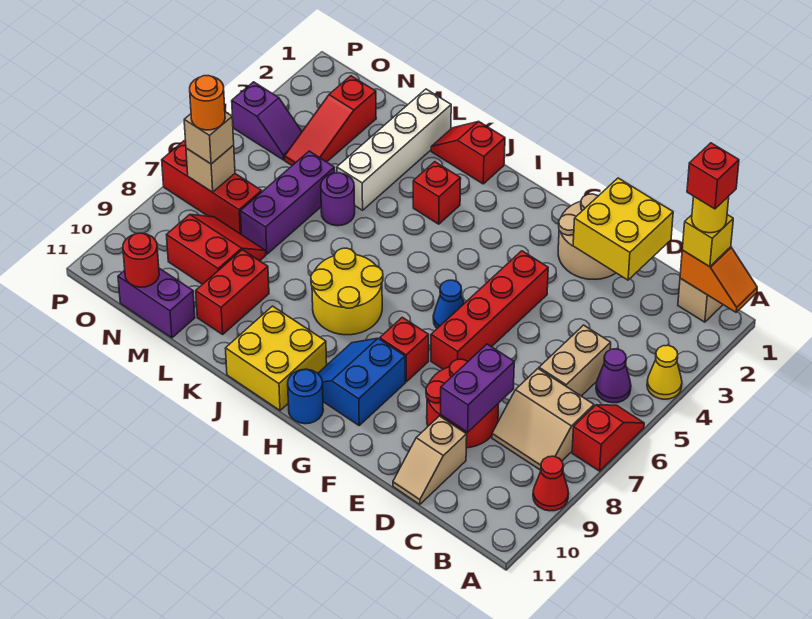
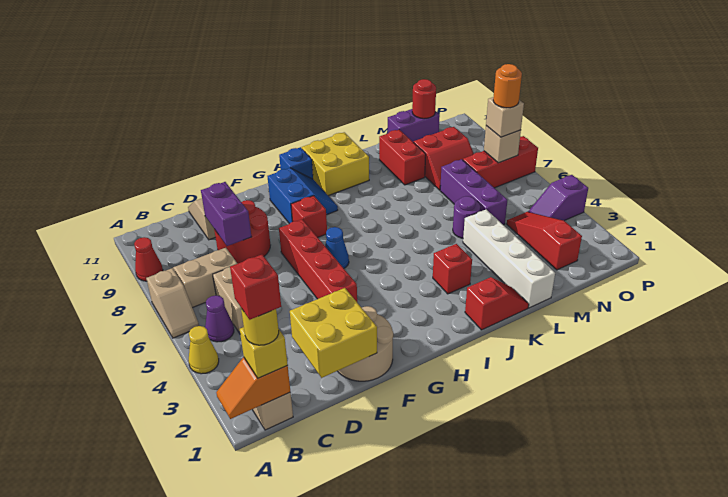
red 1x2 slope [572,405,644,471] -> tan 1x2 slope [146,268,199,338]
blue 1x1 round brick [288,369,323,424] -> blue 1x1 brick [279,147,313,179]
yellow 2x2 round brick [311,248,383,335] -> none

